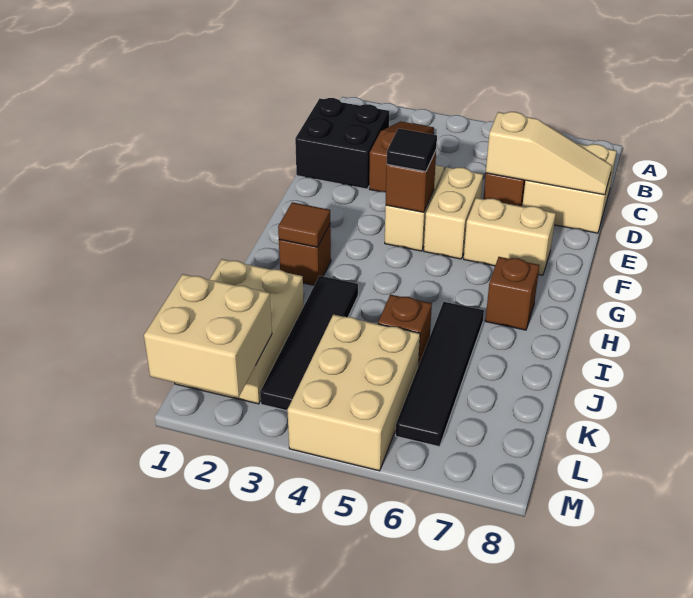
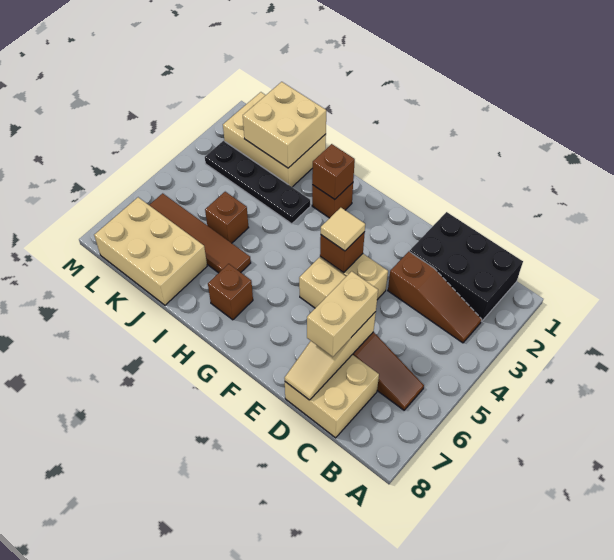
black 2x2 brick [295,98,389,189] -> black 2x3 brick [410,212,523,322]
black 1x1 tile [387,129,437,172] -> tan 1x1 tile [321,208,365,251]
tan 1x2 brick [464,198,556,275] -> tan 1x2 brick moved to [307,271,378,357]
brown 1x1 tile [278,202,330,247] -> brown 1x1 brick [312,144,355,199]
black 1x4 tile [260,276,358,411] -> black 1x4 plate [205,141,310,224]
black 1x4 tile [396,302,484,447] -> brown 1x4 tile [150,193,251,273]
tan 2x3 brick [287,314,420,471] -> tan 2x3 brick moved to [94,197,207,305]
tan 2x2 brick [144,274,272,398] -> tan 2x2 brick moved to [243,82,326,168]

